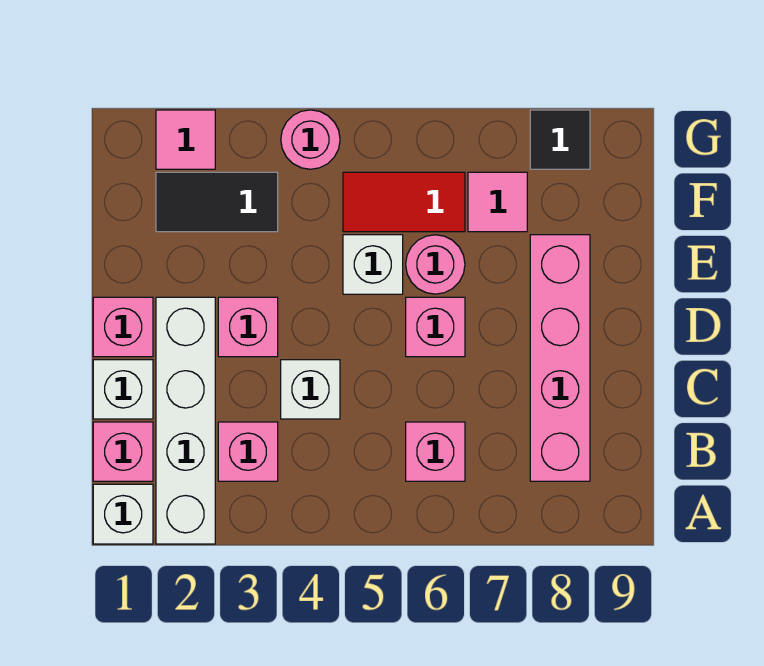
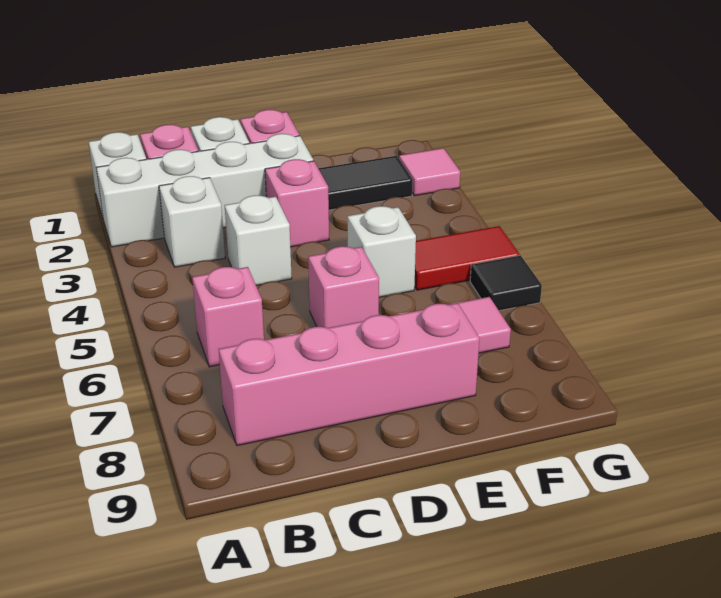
pink 1x1 brick [218,422,278,481] -> white 1x1 brick [159,176,225,267]
pink 1x1 round brick [406,235,465,294] -> none
black 1x2 tile [156,172,278,232] -> black 1x2 tile turned to [318,156,413,210]
red 1x2 tile [343,172,465,232] -> red 1x2 tile turned to [415,226,519,290]
pink 1x1 round brick [281,110,340,169] -> none
black 1x1 tile [530,110,590,169] -> black 1x1 tile moved to [470,255,542,311]

